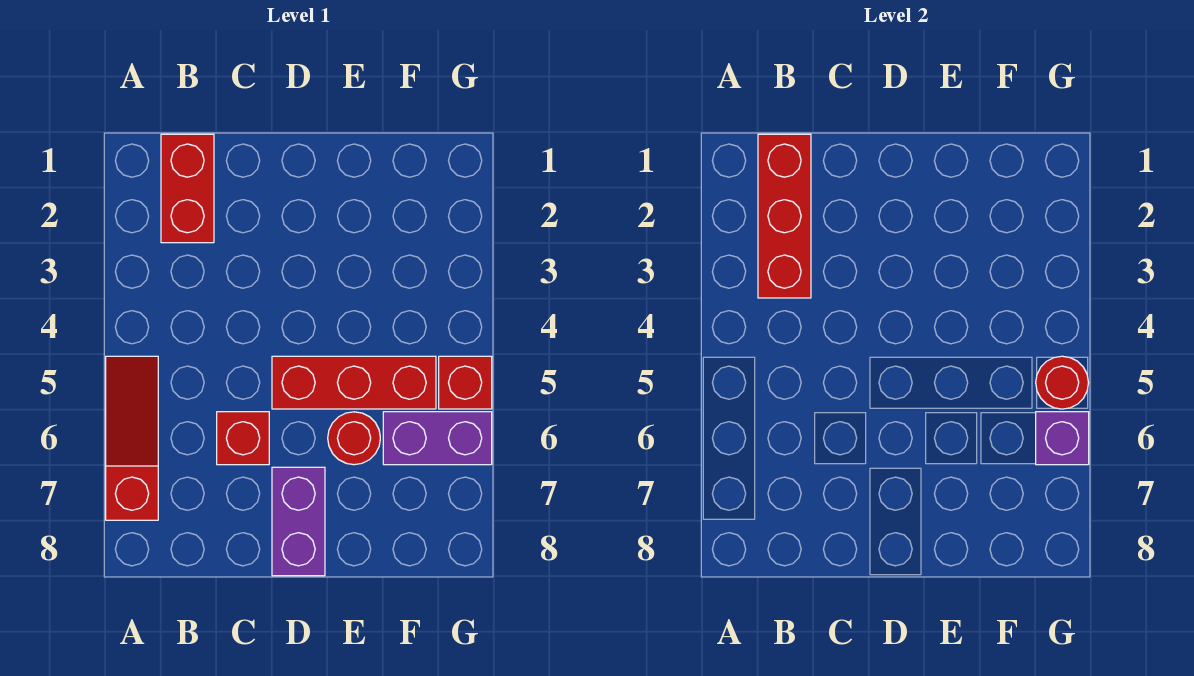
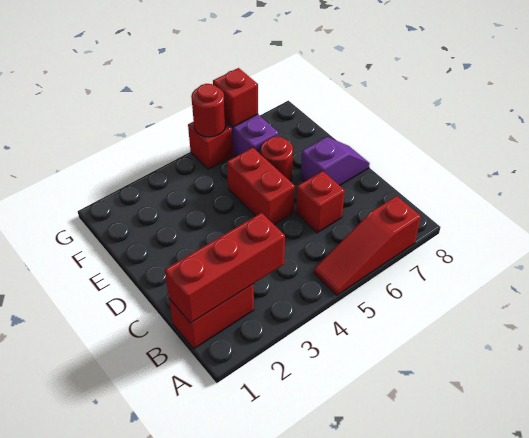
red 1x3 brick [272,356,436,409] -> red 1x2 brick [227,148,295,225]
purple 1x2 brick [272,467,325,576] -> purple 1x2 slope [301,137,370,185]
purple 1x1 brick [1036,412,1089,465] -> red 1x1 brick [213,68,258,127]

